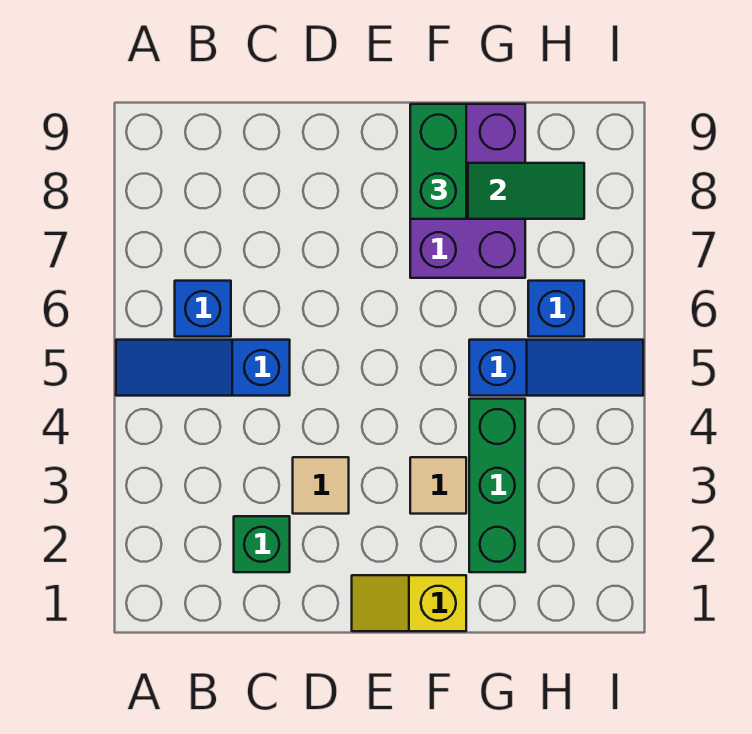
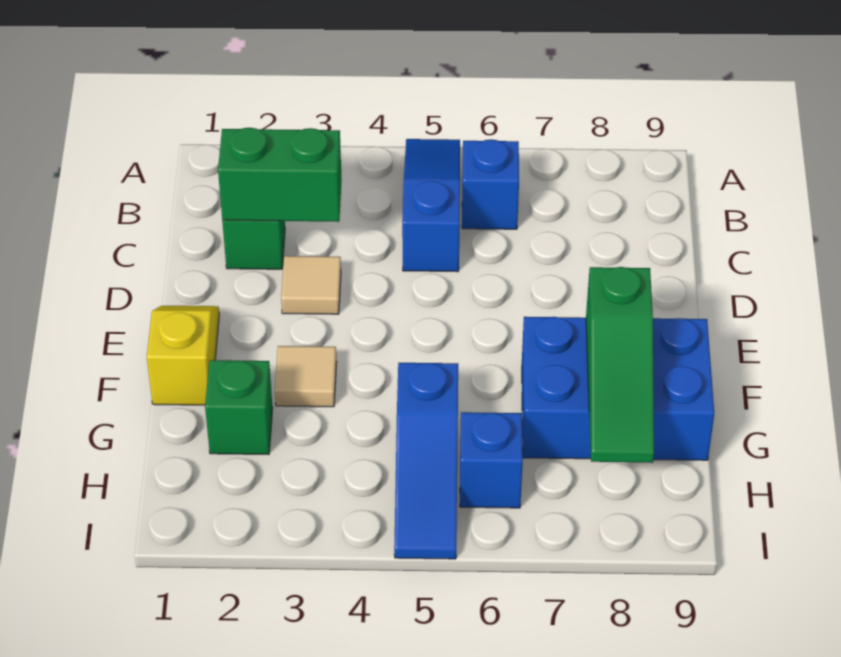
purple 2x3 brick [410,104,525,278] -> blue 2x3 brick [522,317,714,460]
green 1x2 brick [410,104,466,219] -> green 1x2 brick moved to [218,128,342,222]
green 1x3 brick [469,399,525,572] -> green 1x1 brick [205,360,273,454]

